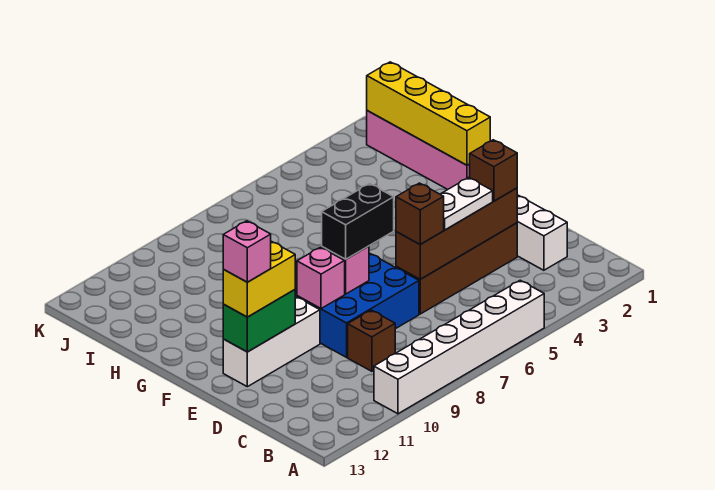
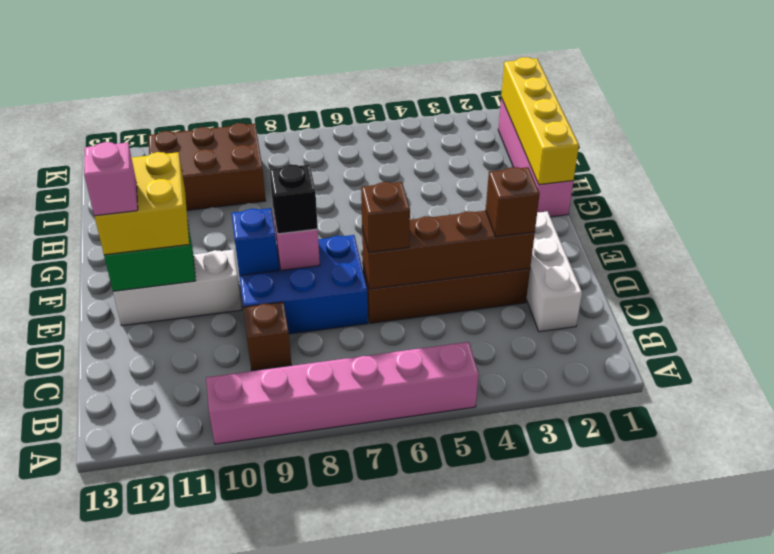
white 1x6 brick [374,280,544,414] -> pink 1x6 brick [206,342,479,444]
white 1x2 plate [440,178,493,230] -> none
black 1x2 brick [322,184,394,259] -> black 1x1 brick [269,164,318,234]
pink 1x1 brick [297,247,345,309] -> blue 1x1 brick [231,208,279,276]
yellow 1x2 brick [223,241,295,317] -> yellow 2x2 brick [95,152,189,255]
none -> brown 2x3 brick [148,123,266,210]

